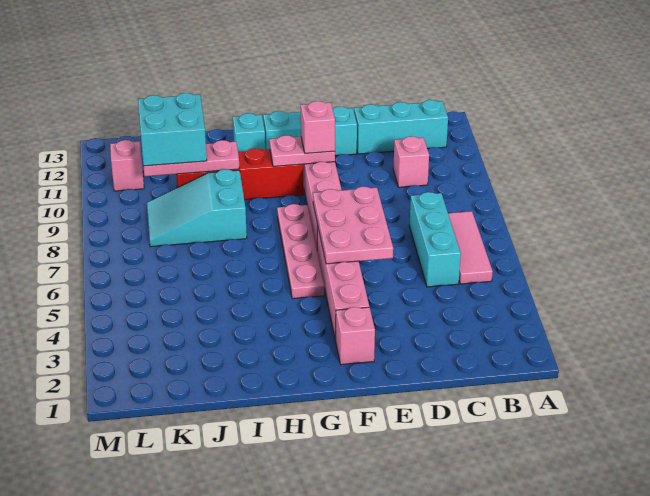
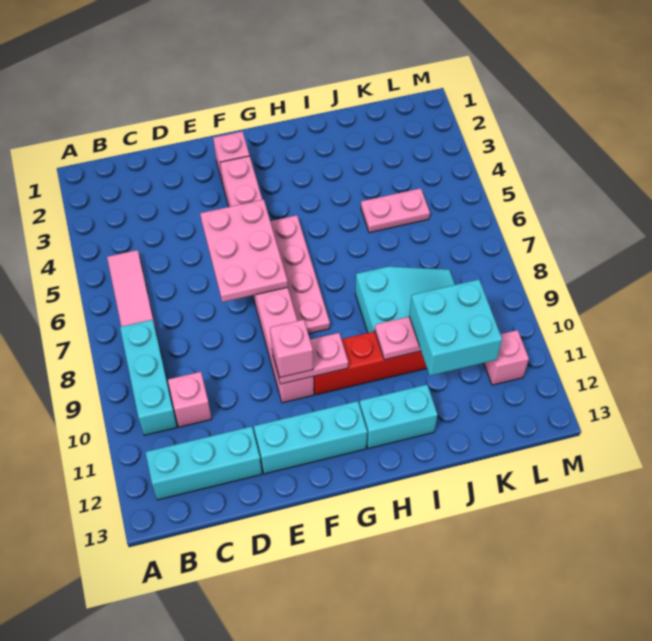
cyan 1x3 brick [410,192,461,287] -> cyan 1x3 brick moved to [120,320,177,435]
cyan 1x1 brick [233,113,265,152] -> cyan 1x2 brick [359,385,437,449]
none -> pink 1x2 plate [361,188,430,233]

